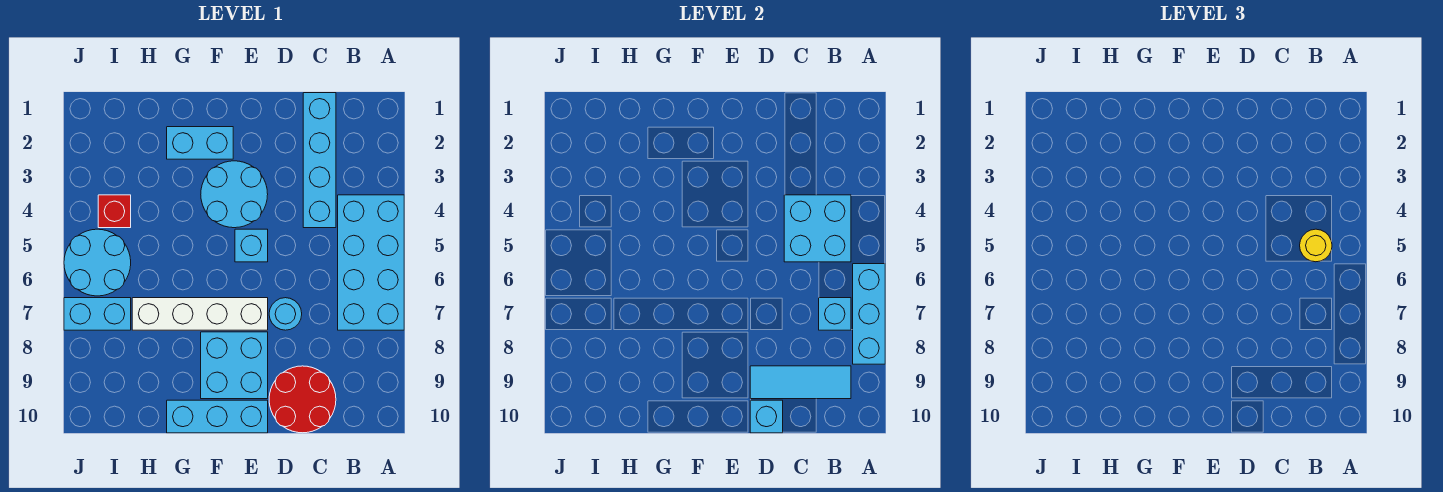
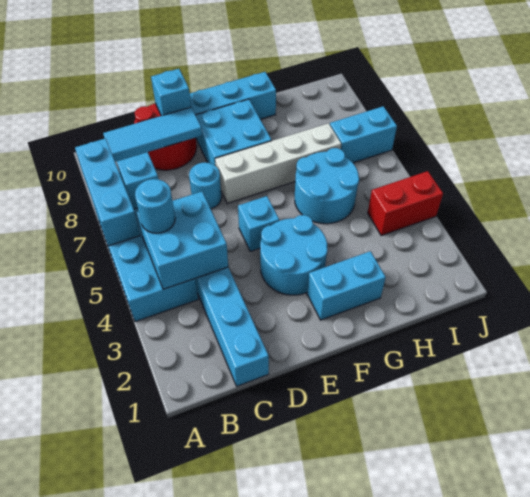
yellow 1x1 round brick [1300,229,1332,262] -> cyan 1x1 round brick [135,179,175,233]
red 1x1 brick [98,195,131,228] -> red 1x2 brick [368,171,443,235]
cyan 2x2 round brick [64,229,131,296] -> cyan 2x2 round brick moved to [295,148,359,224]

